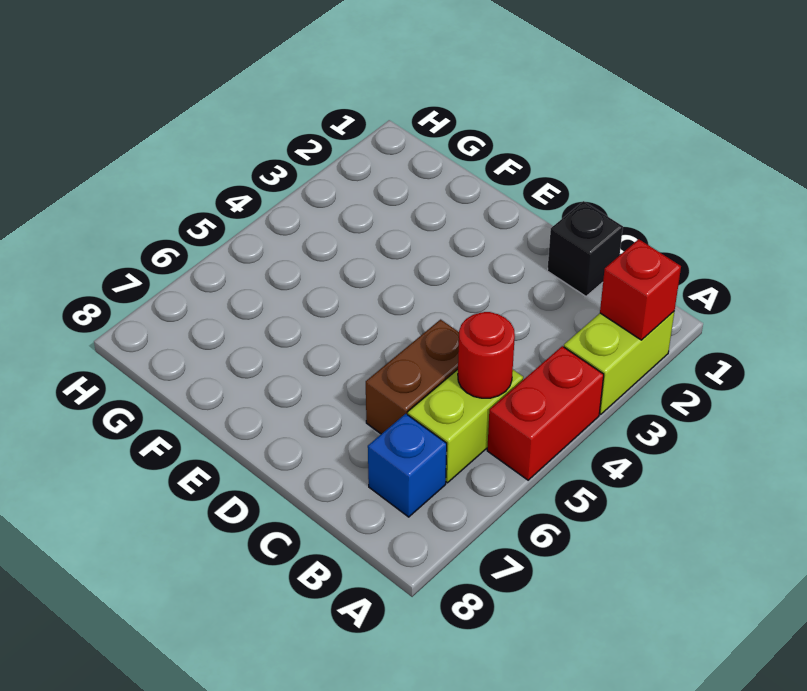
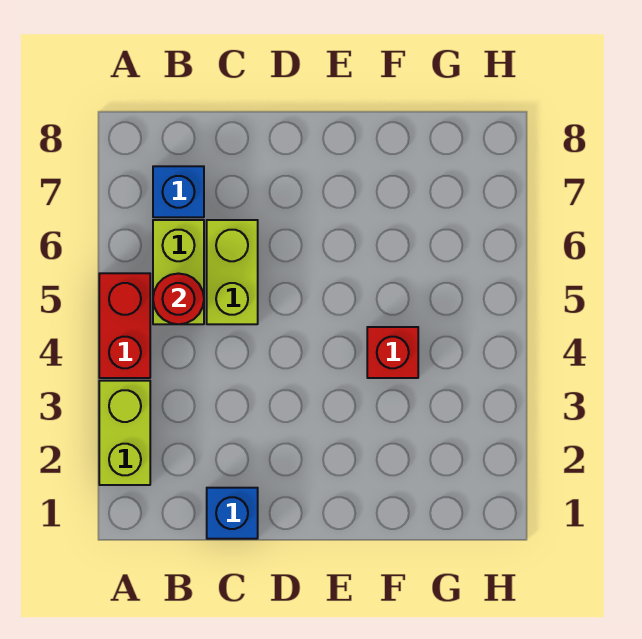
red 1x1 brick [600,239,681,340] -> red 1x1 brick moved to [367,327,418,378]
black 1x1 brick [547,201,623,296] -> blue 1x1 brick [207,488,258,539]
brown 1x2 brick [366,320,459,434] -> lime 1x2 brick [207,220,258,324]

